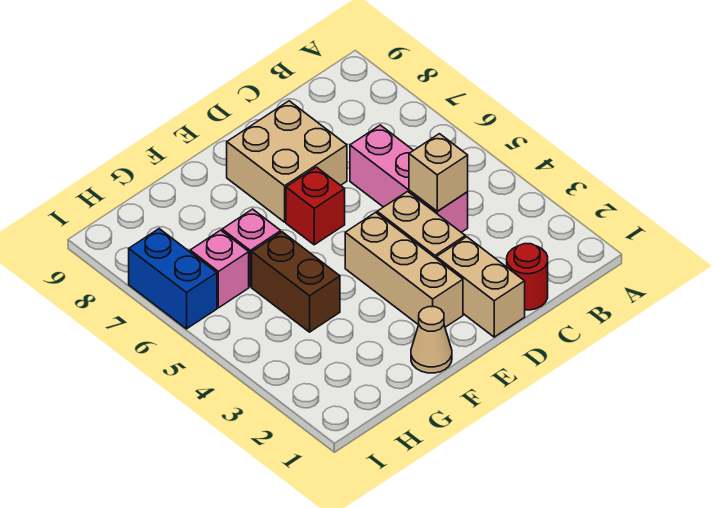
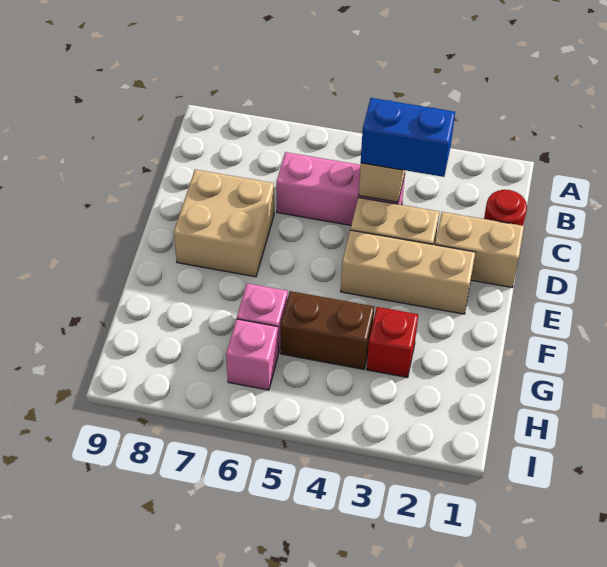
red 1x1 brick [286,167,345,245] -> red 1x1 brick moved to [367,307,418,378]
tan 1x1 cone [411,307,452,373] -> none
blue 1x2 brick [129,229,217,329] -> blue 1x2 brick moved to [361,98,455,177]

